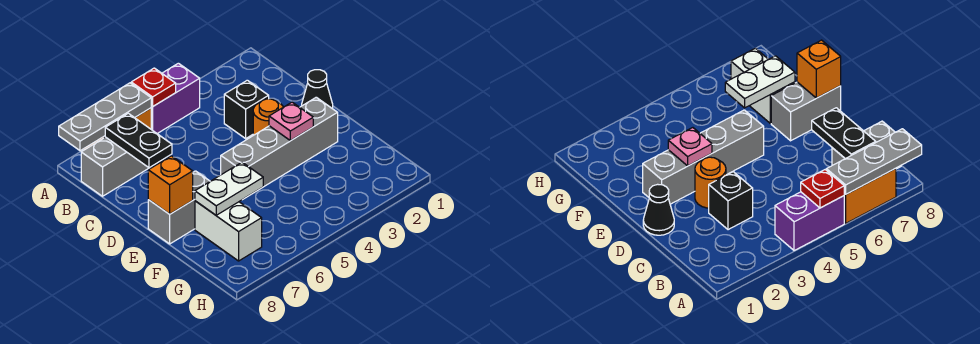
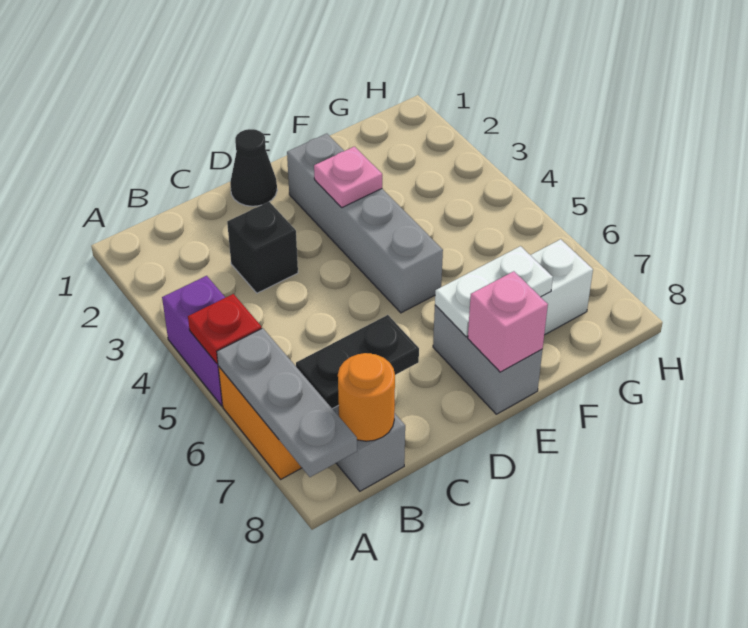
orange 1x1 round brick [253,99,283,135] -> orange 1x1 round brick moved to [338,353,395,441]
orange 1x1 brick [148,156,193,214] -> pink 1x1 brick [468,271,548,372]
white 1x2 plate [195,162,263,215] -> white 1x2 plate turned to [435,246,553,337]

